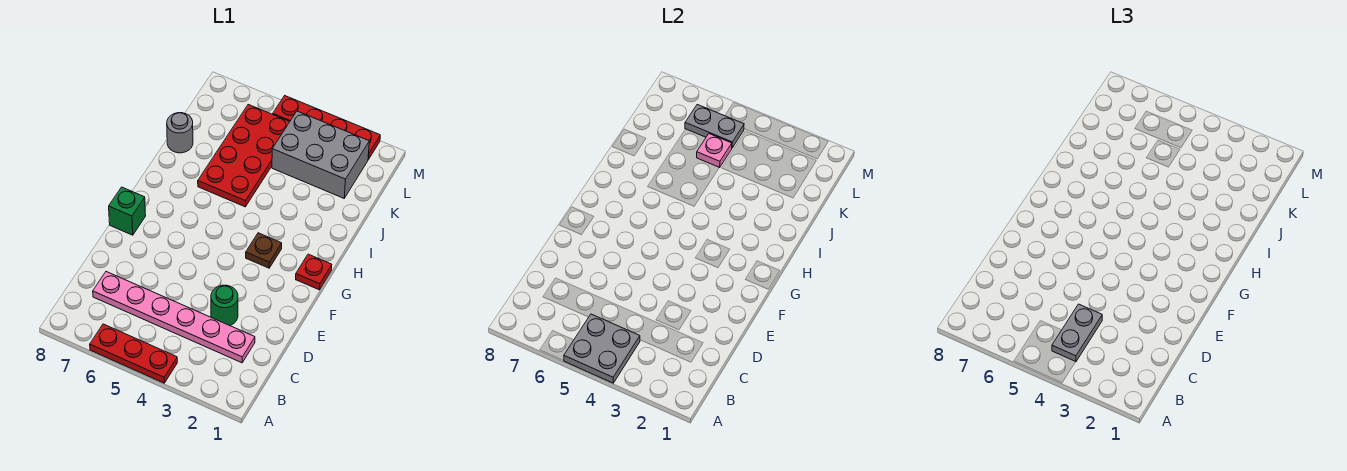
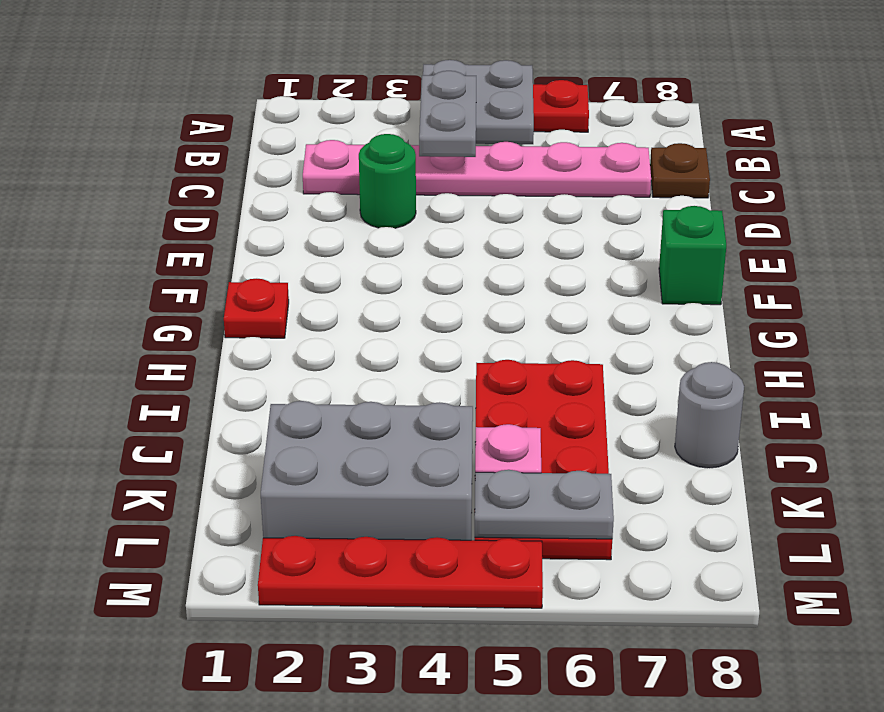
brown 1x1 plate [246,233,282,268] -> brown 1x1 plate moved to [650,143,710,198]

